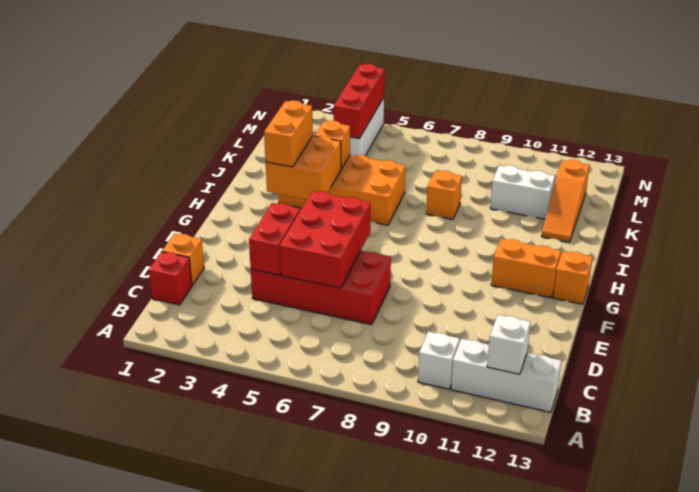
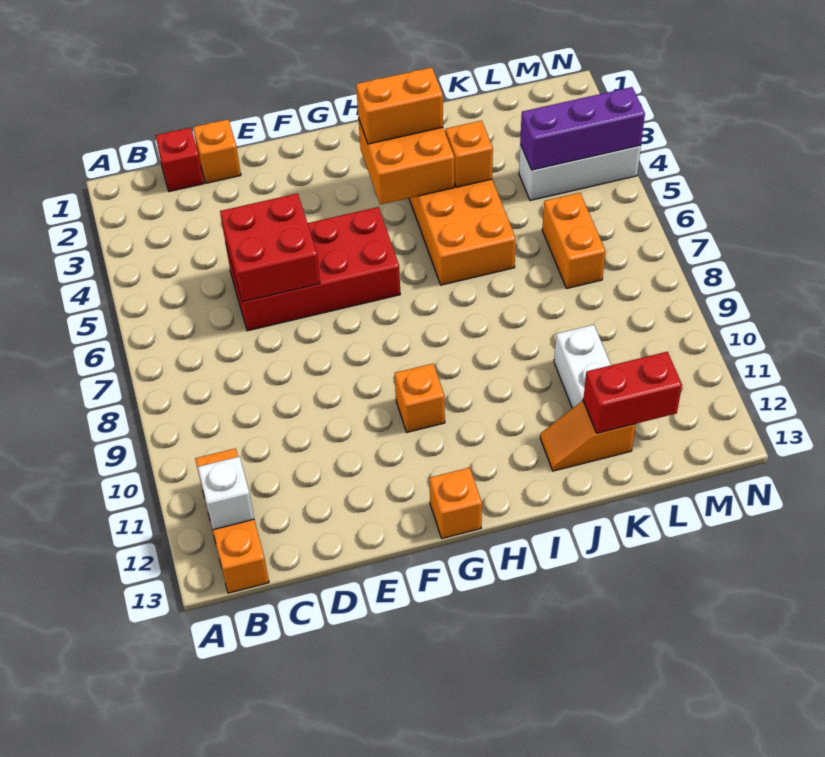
white 1x1 brick [418,331,460,389] -> none
white 1x3 brick [451,339,561,412] -> orange 1x3 brick [195,448,269,593]
red 2x4 brick [251,251,391,325] -> red 2x4 brick turned to [226,207,400,331]
red 1x2 brick [249,203,300,275] -> red 1x2 brick moved to [583,352,682,433]
red 2x3 brick [280,191,371,288] -> red 2x2 brick [220,193,320,302]
orange 1x2 brick [491,239,561,298] -> orange 1x2 brick moved to [542,193,606,288]
orange 1x1 brick [426,171,462,220] -> orange 1x1 brick moved to [395,364,445,432]
orange 1x3 slope [542,160,590,242] -> orange 1x2 slope [540,401,636,471]
red 1x3 brick [334,64,385,139] -> purple 1x3 brick [520,87,645,170]

